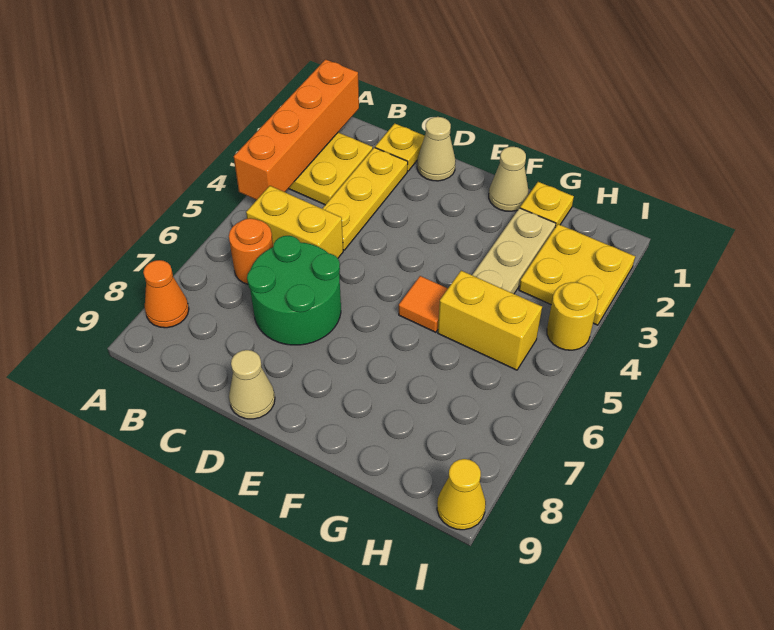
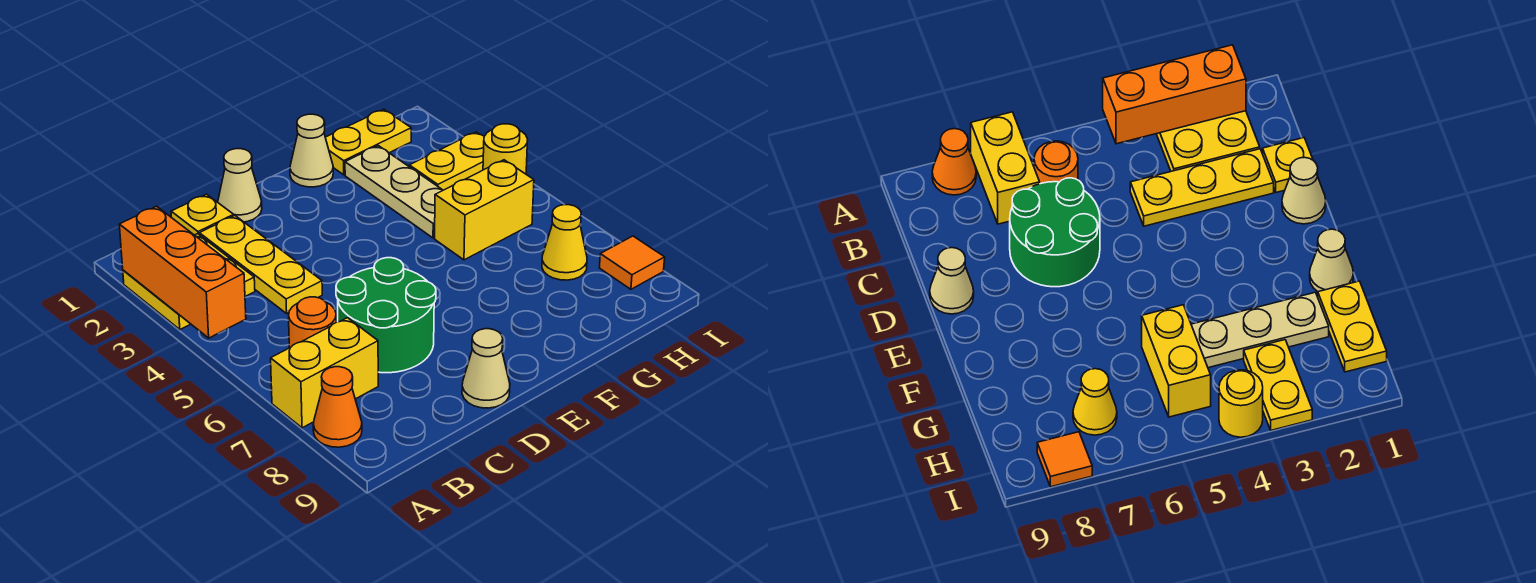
orange 1x4 brick [234,59,359,200] -> orange 1x3 brick [119,206,246,338]
yellow 1x2 brick [246,186,343,258] -> yellow 1x2 brick moved to [271,318,378,428]
orange 1x1 tile [399,276,448,332] -> orange 1x1 tile moved to [600,236,665,289]
yellow 1x1 plate [520,182,574,227] -> yellow 1x2 plate [325,109,411,175]
yellow 2x2 plate [519,224,635,325] -> yellow 1x2 plate [409,132,484,190]
yellow 1x1 cone [437,459,486,530] -> yellow 1x1 cone moved to [542,205,587,280]

